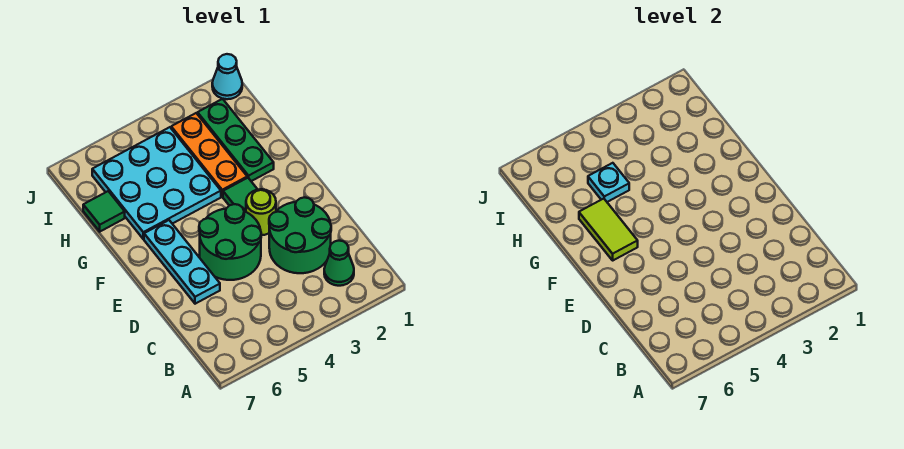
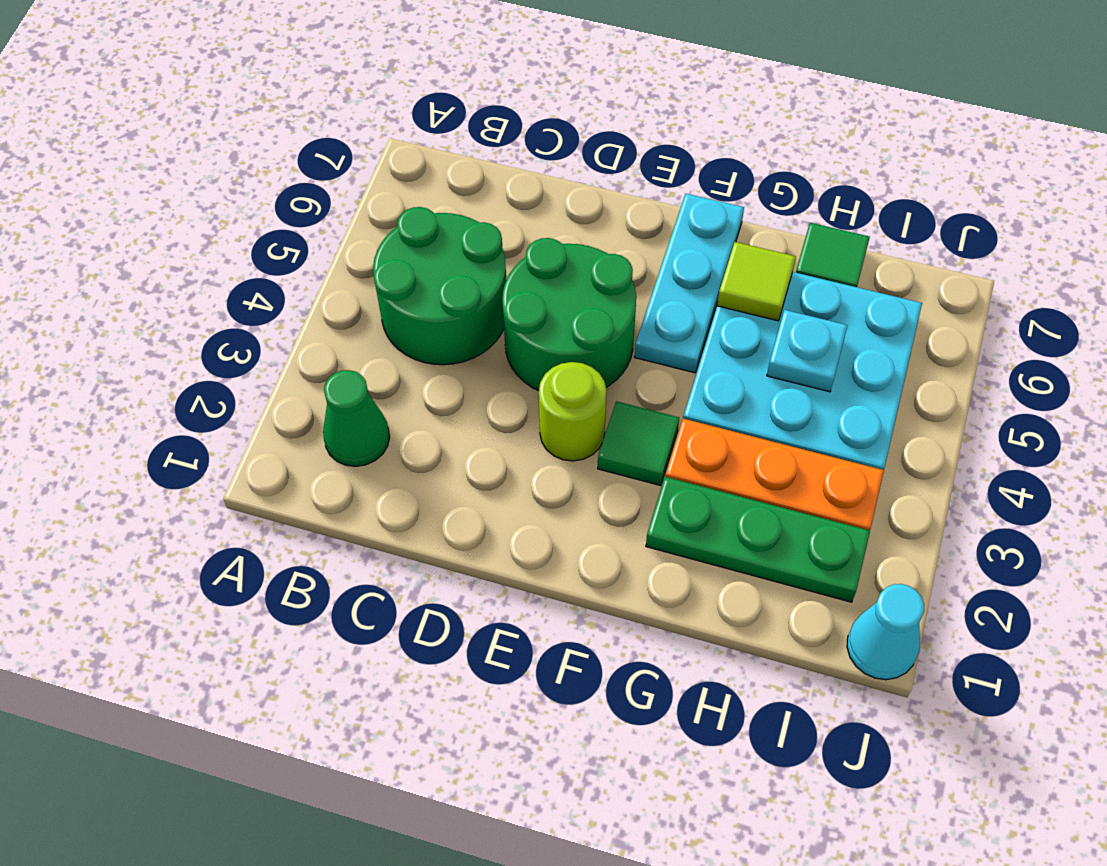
green 2x2 round brick [269,197,331,273] -> green 2x2 round brick moved to [373,207,506,365]
cyan 1x3 plate [144,220,220,304] -> cyan 1x3 plate turned to [635,194,744,373]
lime 1x2 tile [579,199,638,260] -> lime 1x1 tile [717,242,796,321]

